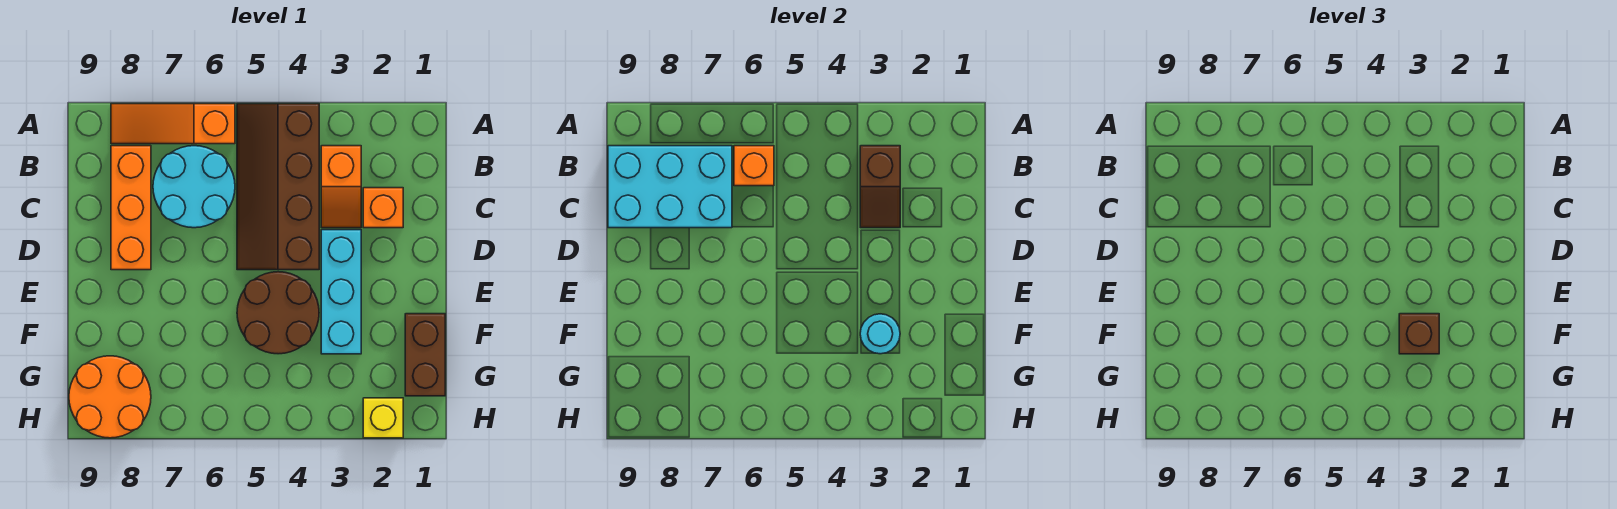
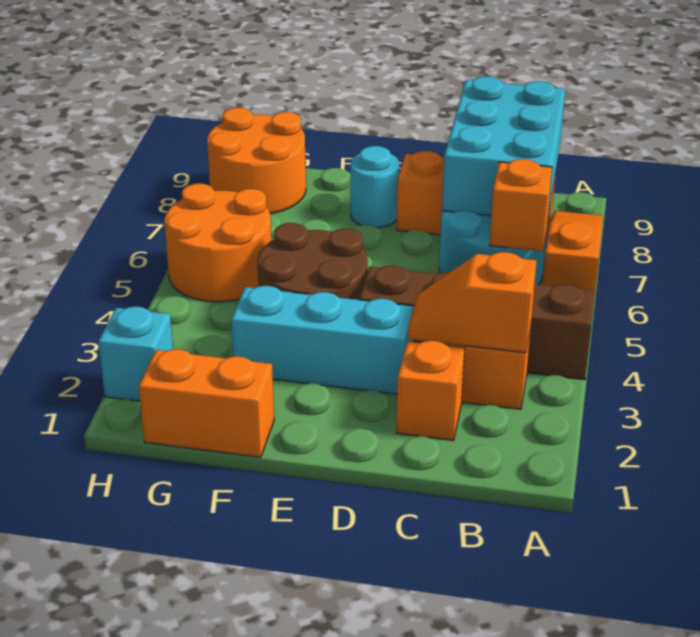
brown 1x2 slope [860,146,900,228] -> orange 1x2 slope [408,252,537,353]
brown 1x2 brick [405,314,445,396] -> orange 1x2 brick [139,349,274,457]
cyan 1x1 round brick [860,314,900,354] -> cyan 1x1 round brick moved to [351,146,399,228]
brown 1x1 brick [1399,314,1439,354] -> none
none -> orange 2x2 round brick [164,183,271,302]
yellow 1x1 brick [363,398,403,438] -> cyan 1x1 brick [98,306,173,401]

